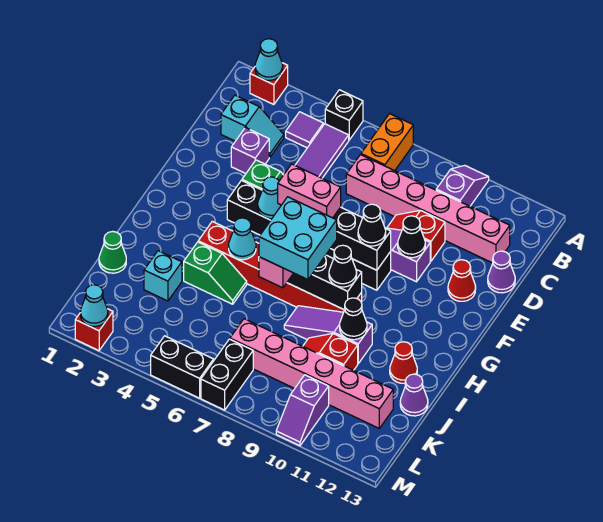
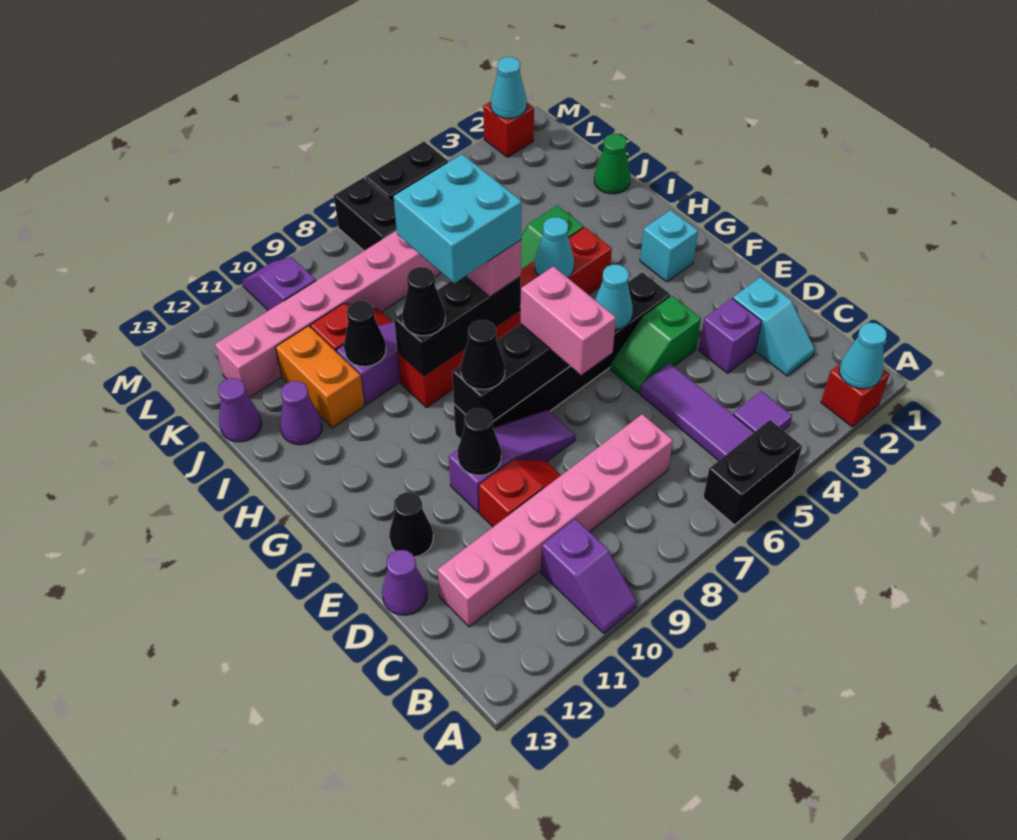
black 1x1 brick [325,90,363,140] -> black 1x2 brick [703,420,802,525]
orange 1x2 brick [361,114,413,171] -> orange 1x2 brick moved to [276,326,365,428]
cyan 1x2 slope [221,95,284,157] -> cyan 1x2 slope turned to [733,277,815,376]
red 1x1 cone [448,260,476,301] -> black 1x1 cone [389,492,433,557]
pink 1x2 brick [278,164,341,218] -> pink 1x2 brick turned to [521,266,616,375]
red 1x1 cone [390,342,417,383] -> purple 1x1 cone [280,381,322,445]
cyan 1x1 brick [144,251,182,301] -> cyan 1x1 brick moved to [640,210,698,282]

